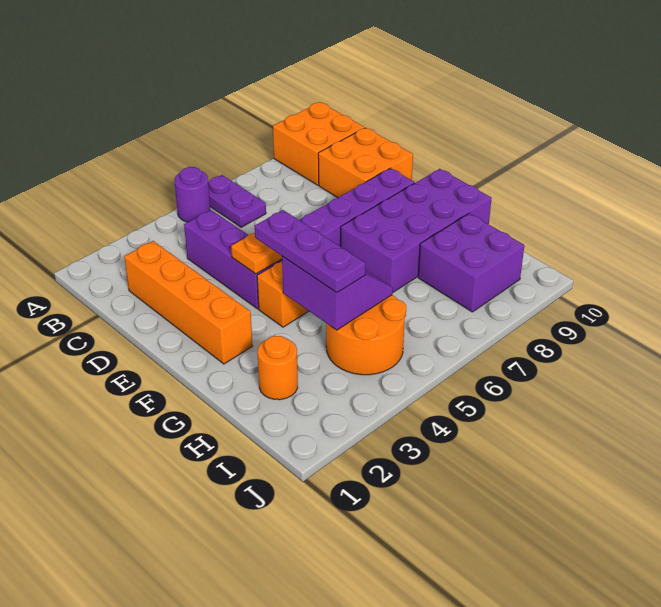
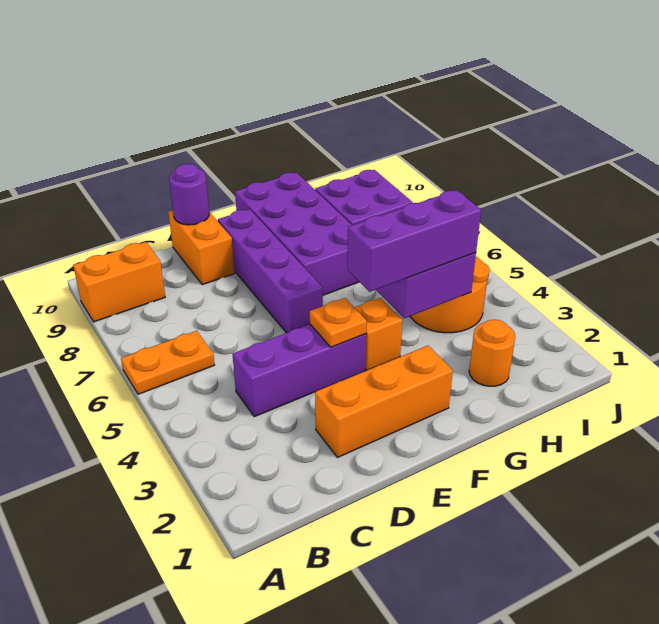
purple 1x1 round brick [174,167,211,222] -> purple 1x1 round brick moved to [169,164,209,225]
purple 1x2 plate [208,175,266,227] -> orange 1x2 plate [121,331,215,394]
orange 2x2 brick [273,102,365,185] -> orange 1x2 brick [73,242,165,322]
orange 1x4 brick [124,241,252,364] -> orange 1x3 brick [315,346,453,457]
orange 2x2 brick [318,128,413,198] -> orange 1x2 brick [168,210,235,285]
purple 1x3 plate [255,210,366,293] -> purple 1x3 brick [347,190,481,292]

